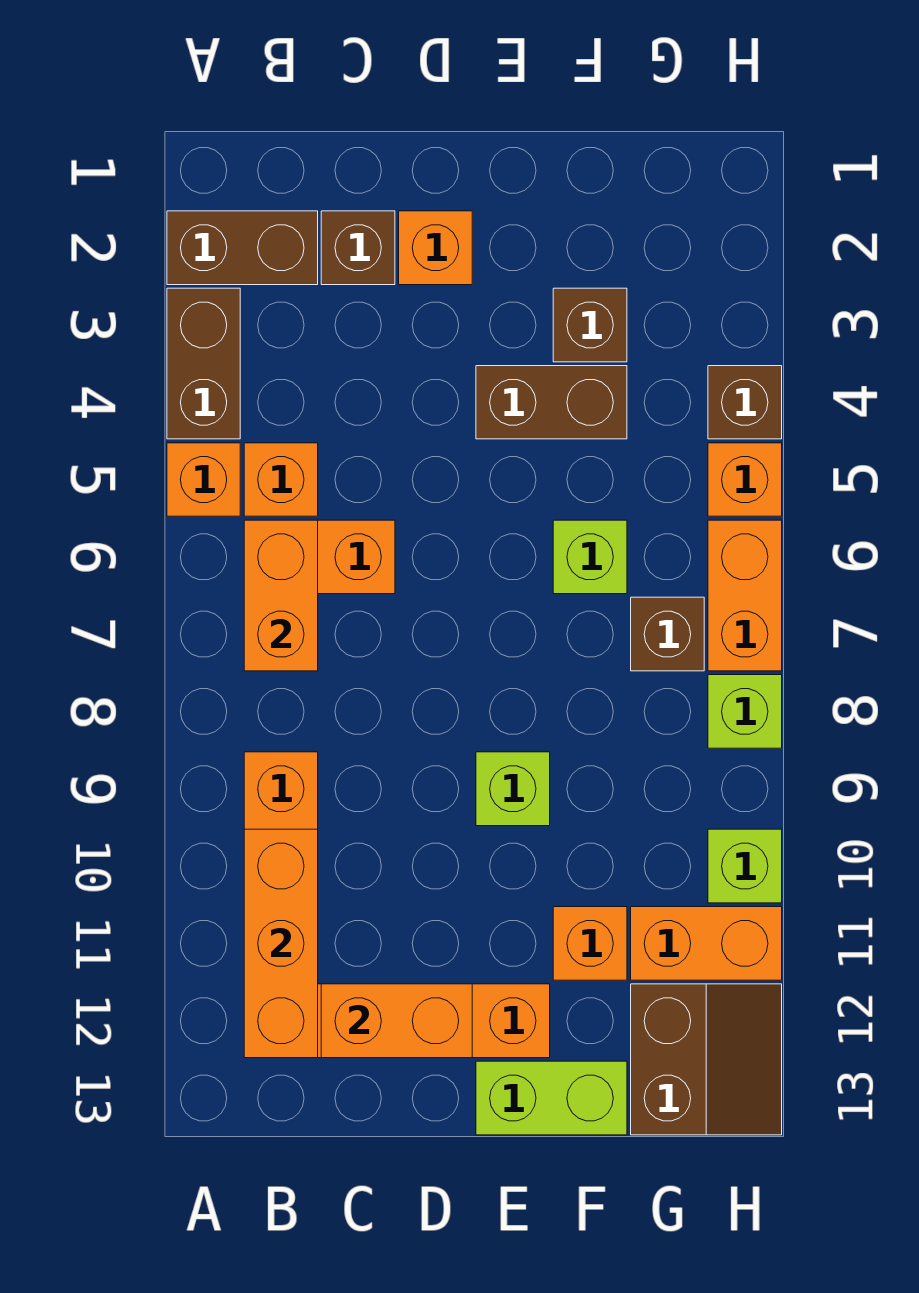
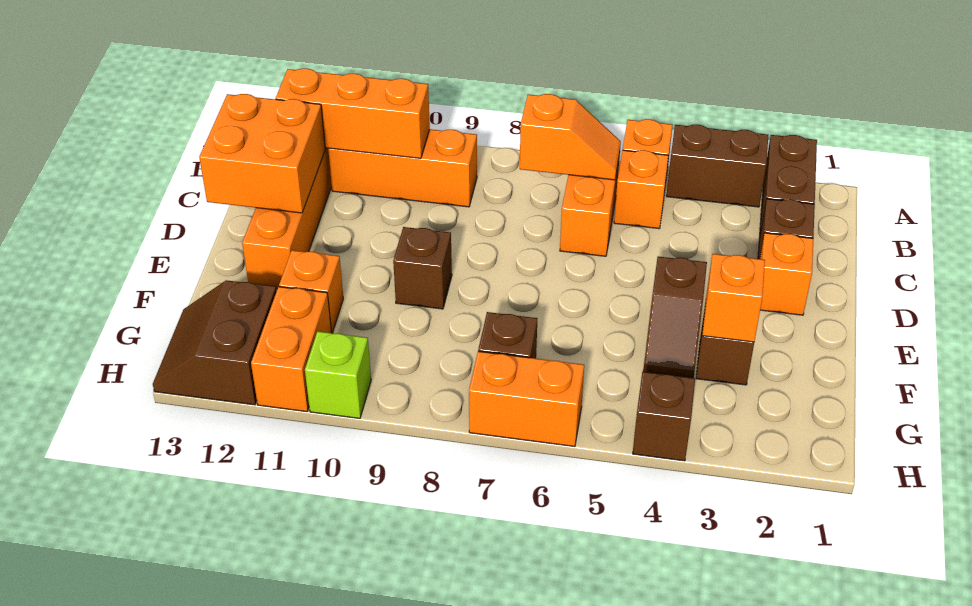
orange 1x2 brick [244,520,318,671] -> orange 1x2 slope [520,94,621,180]
orange 1x2 brick [321,984,472,1058] -> orange 2x2 brick [199,94,325,213]
brown 1x2 brick [476,366,627,439] -> brown 1x2 slope [643,257,707,378]
lime 1x1 brick [476,752,550,826] -> brown 1x1 brick [393,227,452,309]
lime 1x2 brick [476,1061,627,1135] -> none
lime 1x1 brick [553,520,627,594] -> none
brown 2x2 slope [631,984,782,1135] -> brown 2x2 slope turned to [153,280,277,405]
orange 1x1 brick [708,443,782,516] -> orange 1x1 brick moved to [702,254,765,342]
lime 1x1 brick [708,675,782,748] -> none

